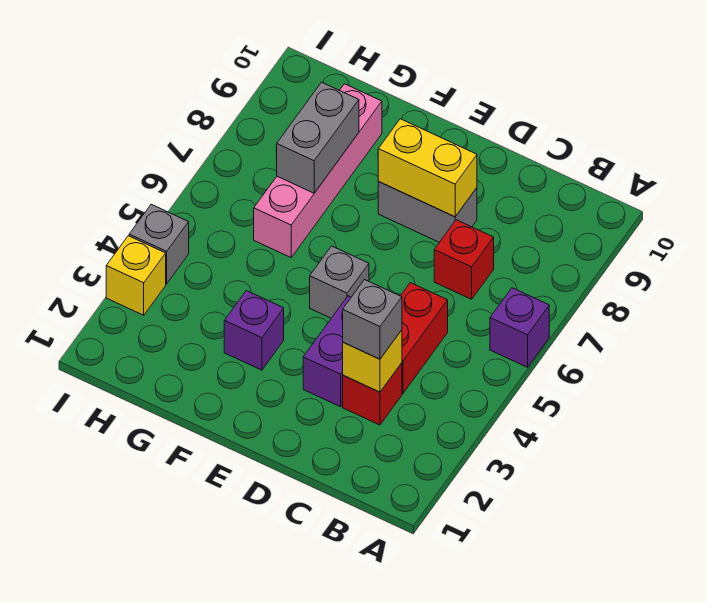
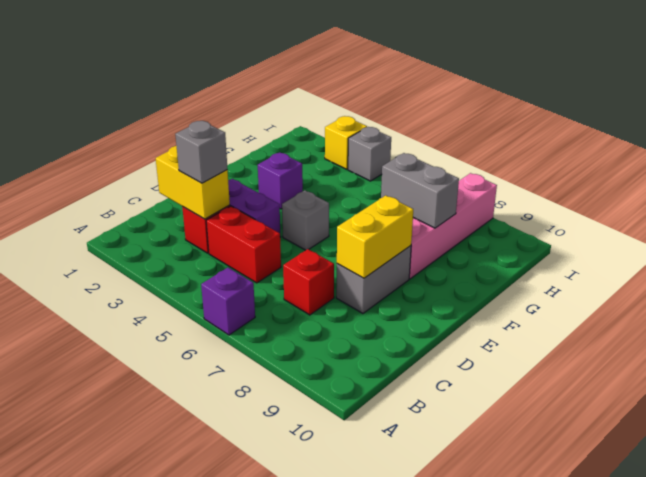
yellow 1x1 brick [343,330,402,392] -> yellow 1x2 brick [156,146,230,219]
pink 1x4 brick [254,84,382,257] -> pink 1x4 brick turned to [409,173,497,279]

